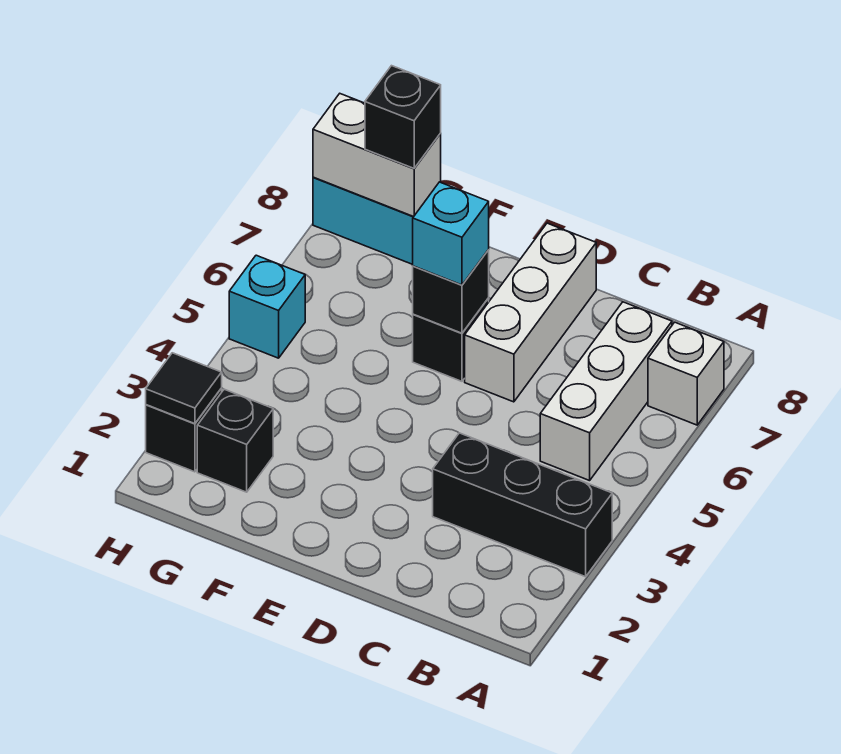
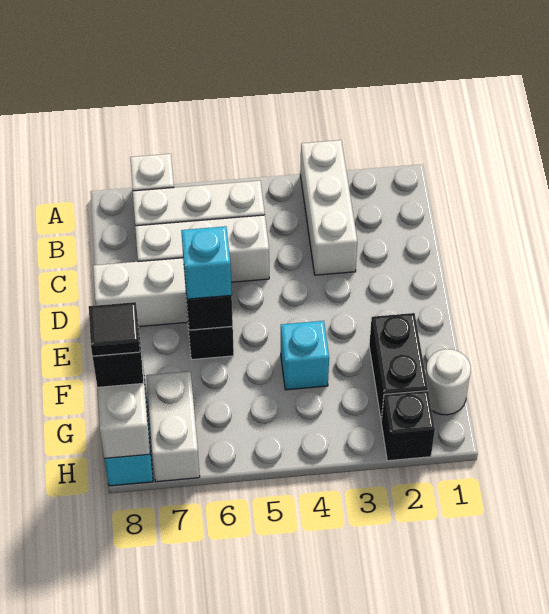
black 1x3 brick [433,433,612,577] -> white 1x3 brick [300,140,357,275]
none -> white 1x3 brick [135,215,269,282]
none -> white 1x1 round brick [425,349,471,415]
black 1x1 brick [197,389,273,492] -> black 1x2 brick [369,313,428,420]
none -> white 1x2 brick [146,371,200,482]
black 1x1 tile [146,353,222,424] -> black 1x1 tile moved to [89,302,140,356]
cyan 1x1 brick [229,255,305,358] -> cyan 1x1 brick moved to [281,321,329,390]

